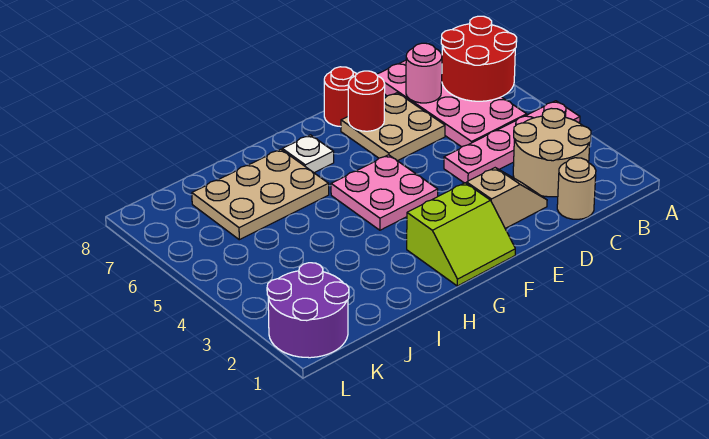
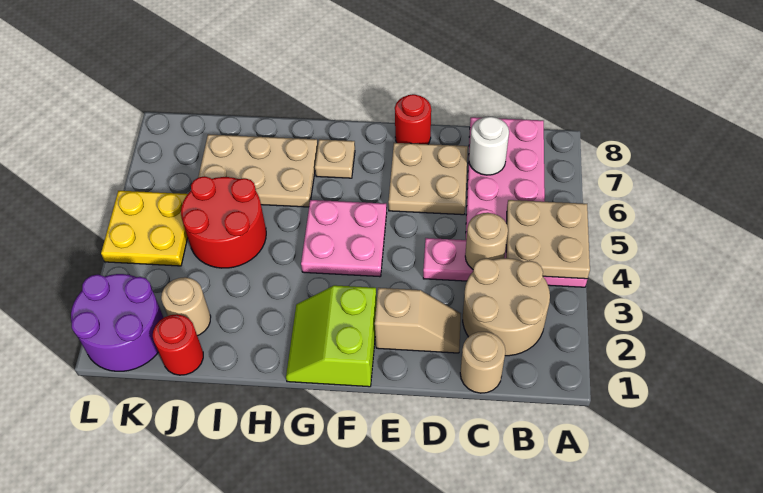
none -> tan 2x2 plate [506,200,590,279]
red 2x2 round brick [441,16,517,101] -> red 2x2 round brick moved to [181,176,266,268]
none -> tan 1x1 round brick [465,213,508,269]
pink 1x1 round brick [406,43,442,103] -> white 1x1 round brick [469,117,509,175]
red 1x1 round brick [348,71,385,131] -> red 1x1 round brick moved to [153,314,203,375]
lime 2x2 slope [407,183,515,286] -> lime 2x2 slope turned to [286,285,377,387]
white 1x1 plate [282,135,334,173] -> tan 1x1 plate [315,139,355,178]
none -> tan 1x1 round brick [161,277,211,336]
none -> yellow 2x2 plate [101,191,188,266]

